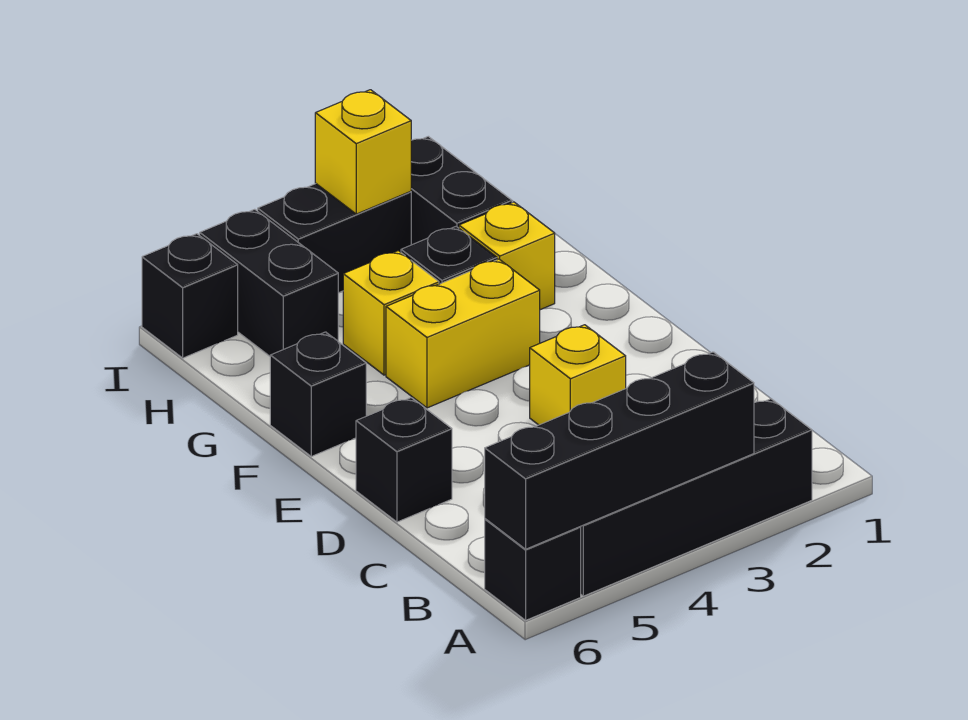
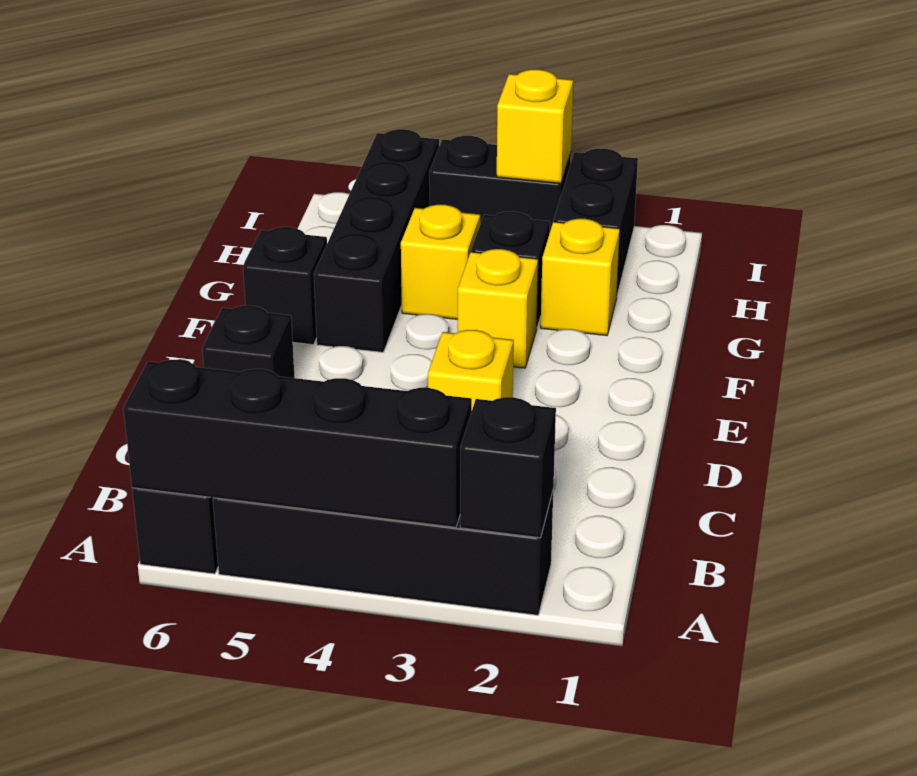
yellow 1x2 brick [386,259,540,408] -> yellow 1x1 brick [458,249,538,368]
black 1x2 brick [200,209,338,356] -> black 1x4 brick [314,129,439,352]
black 1x1 brick [142,234,238,358] -> black 1x1 brick moved to [460,397,556,538]

